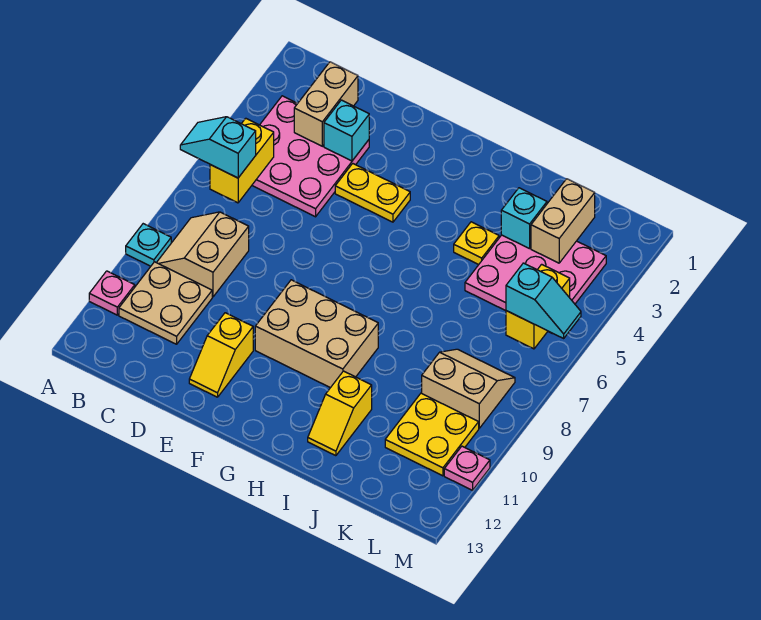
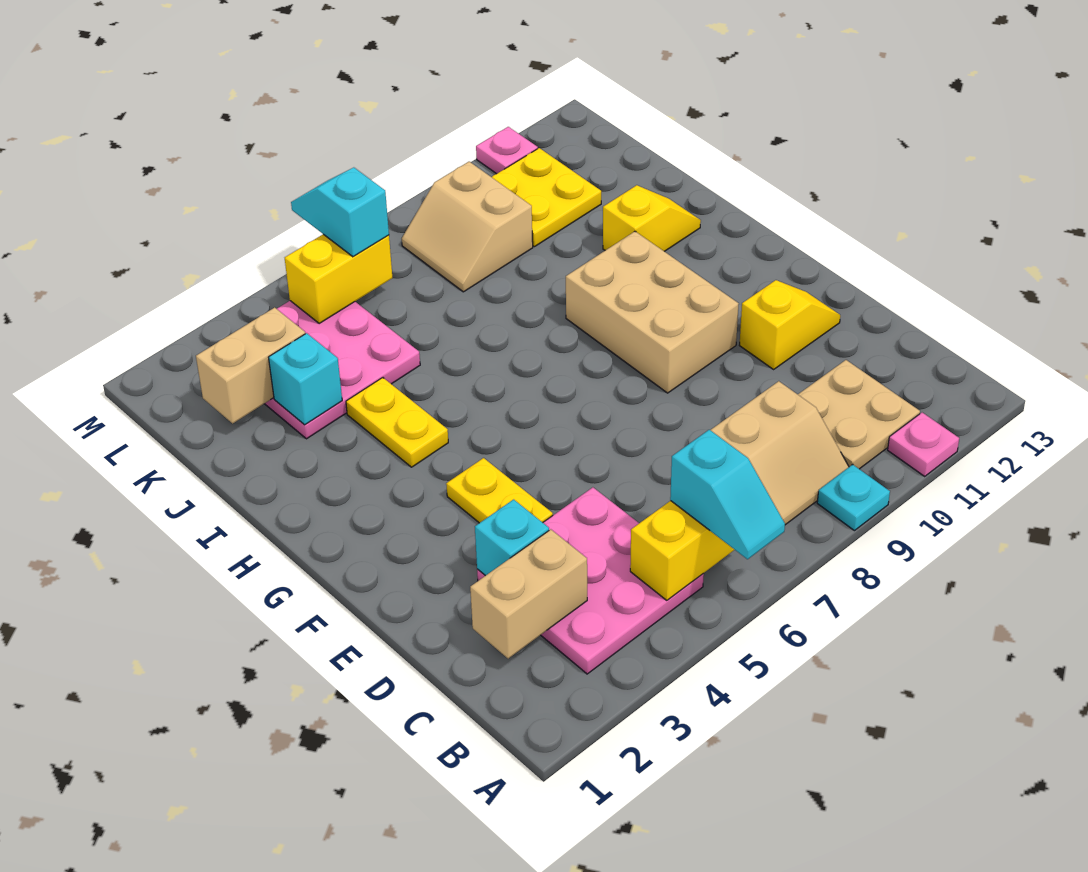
yellow 1x1 plate [454,222,499,265] -> yellow 1x2 plate [346,378,448,467]

